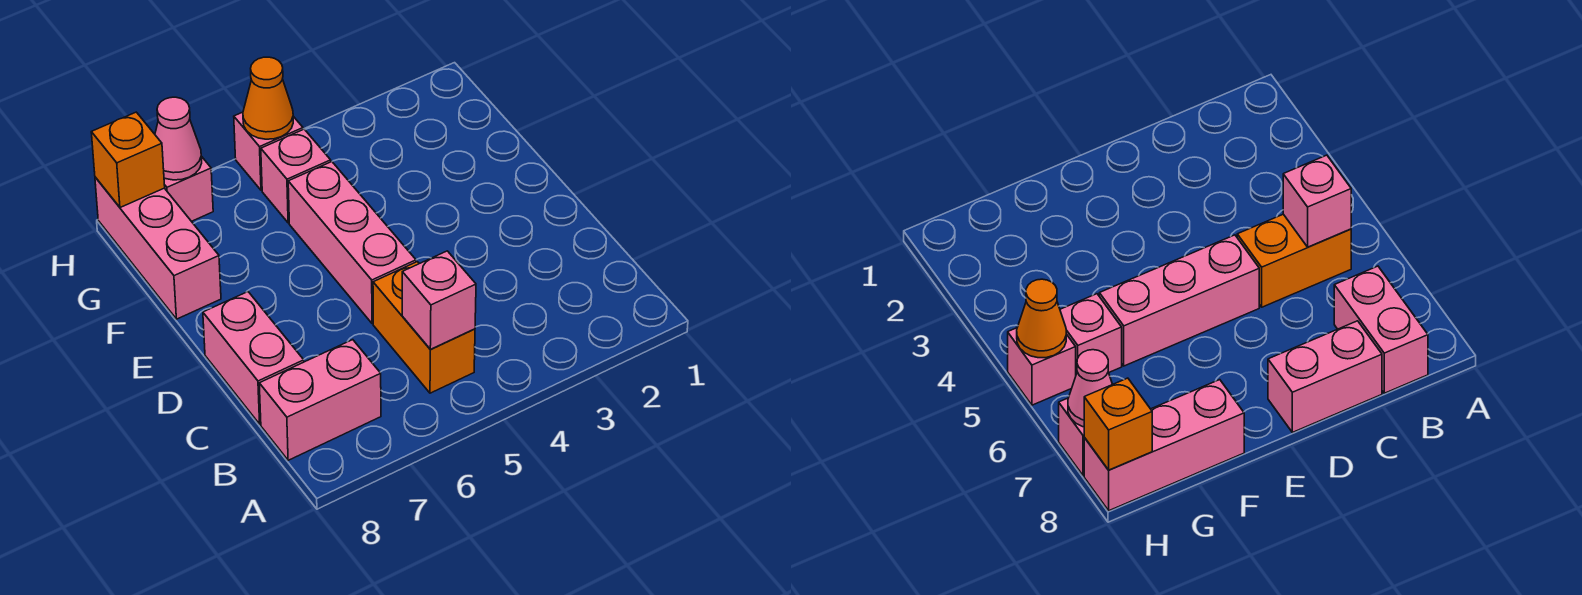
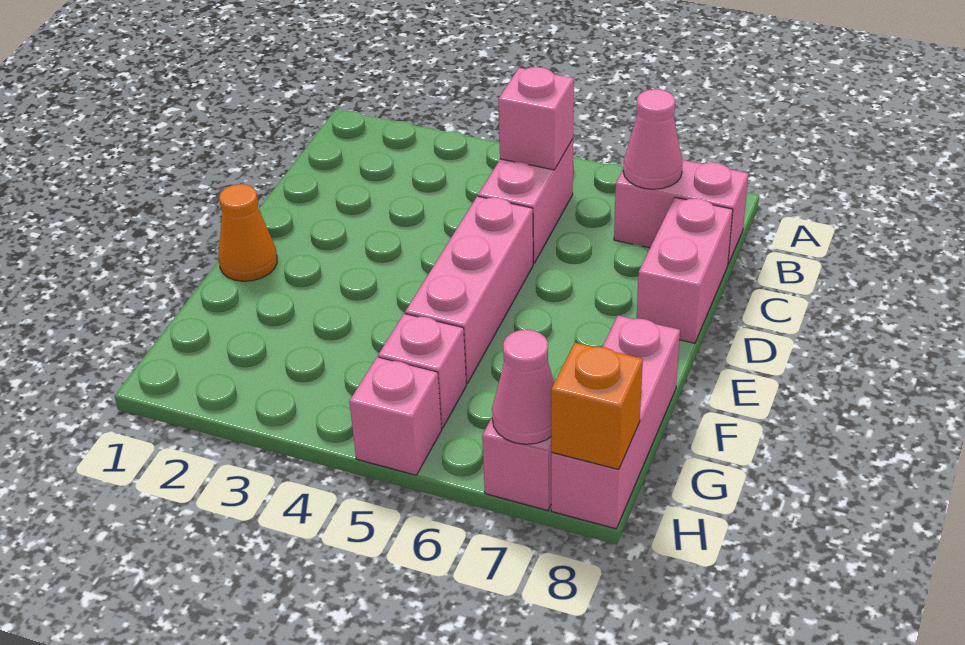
orange 1x2 brick [373,262,475,393] -> pink 1x2 brick [478,139,573,263]
none -> pink 1x1 cone [623,89,683,189]
orange 1x1 cone [243,57,293,139] -> orange 1x1 cone moved to [219,184,277,281]

